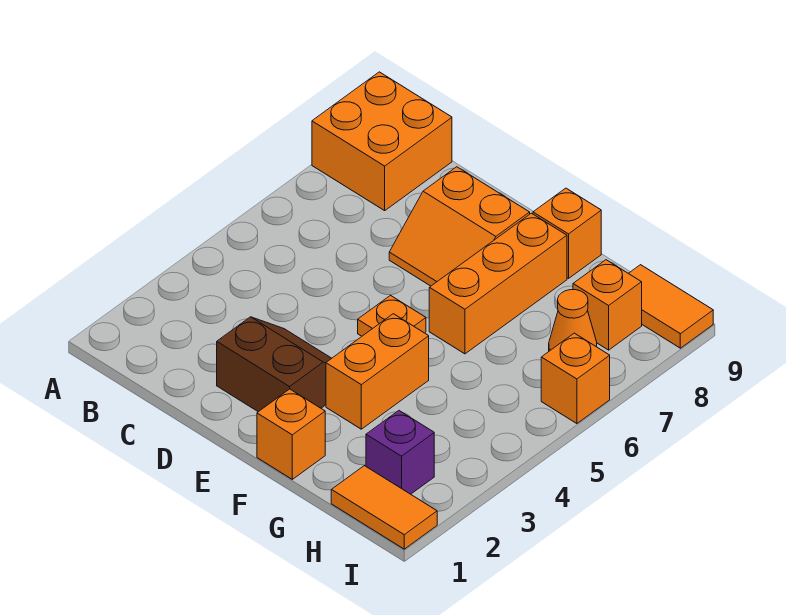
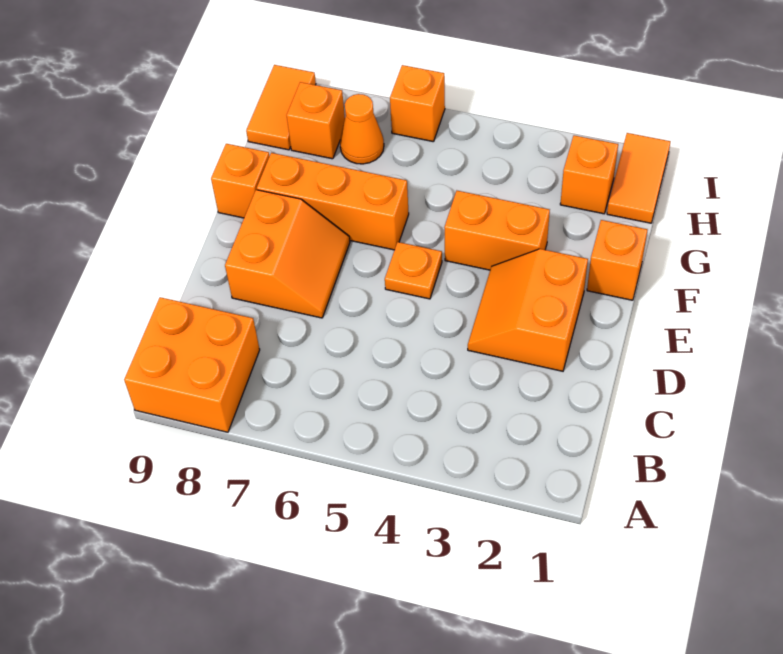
brown 2x2 slope [217,317,332,412] -> orange 2x2 slope [468,249,588,371]
purple 1x1 brick [366,411,434,494] -> orange 1x1 brick [560,135,618,214]

